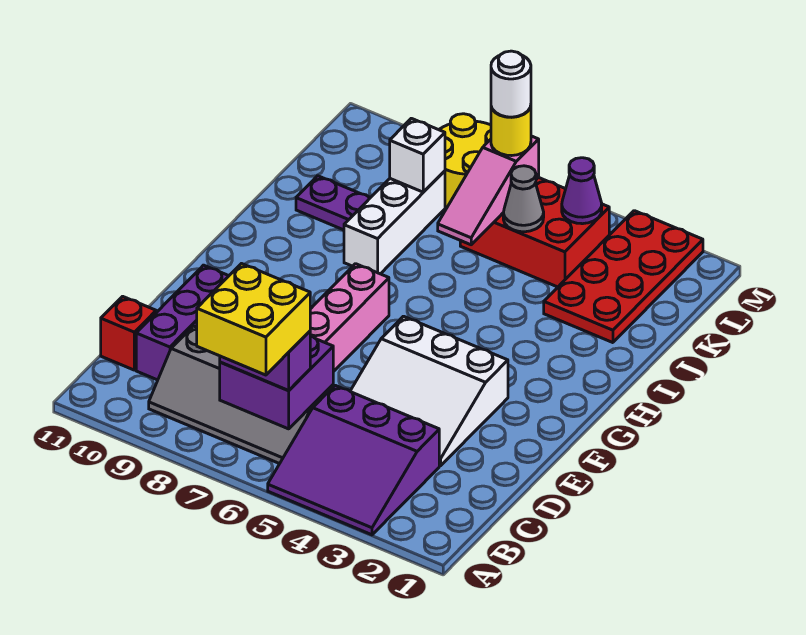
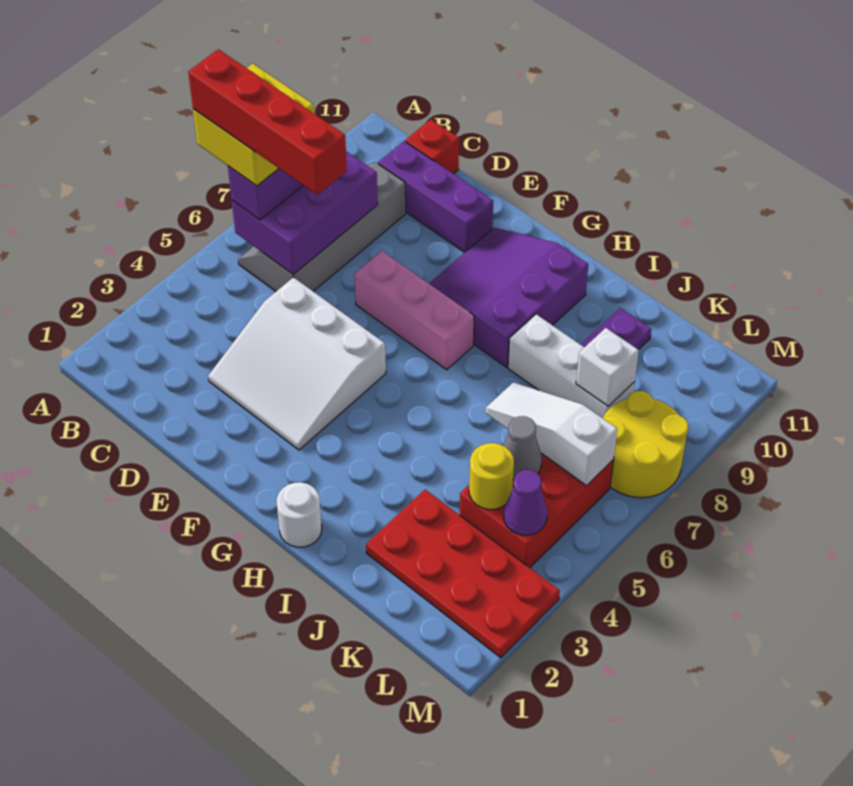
purple 3x3 slope [268,385,439,535] -> purple 3x3 slope moved to [429,228,589,367]
none -> red 1x4 brick [188,49,347,195]
purple 2x2 brick [220,336,333,429] -> purple 2x3 brick [232,151,378,275]
white 3x3 slope [350,316,508,466] -> white 3x3 slope turned to [208,277,386,450]
pink 1x3 slope [438,136,539,245] -> white 1x3 slope [486,382,617,485]
yellow 1x1 round brick [491,106,531,156] -> yellow 1x1 round brick moved to [469,443,514,509]
white 1x1 round brick [491,51,531,117] -> white 1x1 round brick moved to [277,482,322,547]

